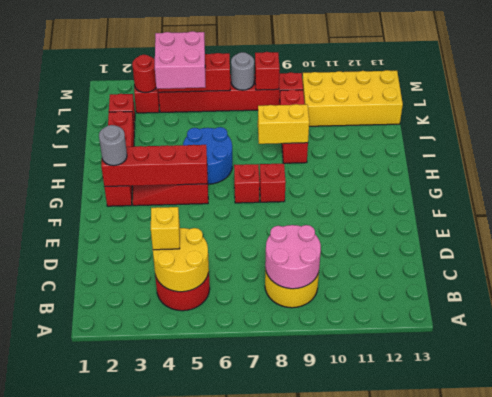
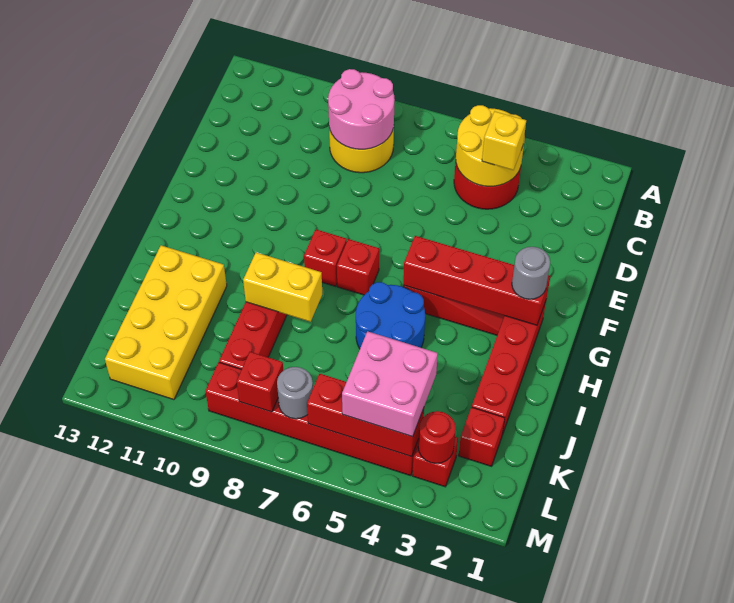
yellow 2x4 brick [302,70,403,126] -> yellow 2x4 brick turned to [105,245,227,400]

